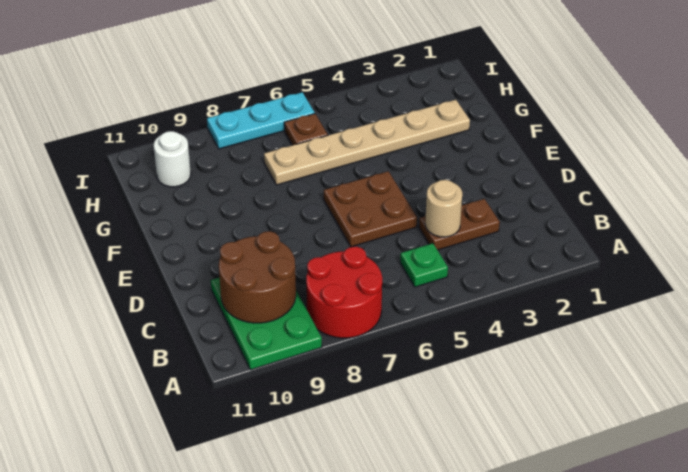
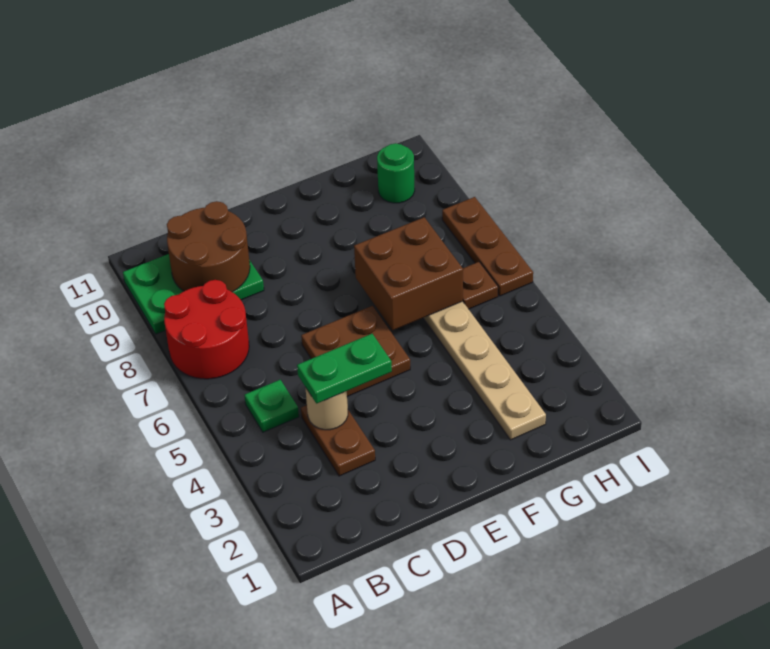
none -> green 1x2 plate [297,334,392,404]
none -> brown 2x2 brick [354,217,463,330]
white 1x1 round brick [154,131,191,187] -> green 1x1 round brick [377,143,415,203]
cyan 1x3 plate [207,92,315,149] -> brown 1x3 plate [442,197,533,296]

